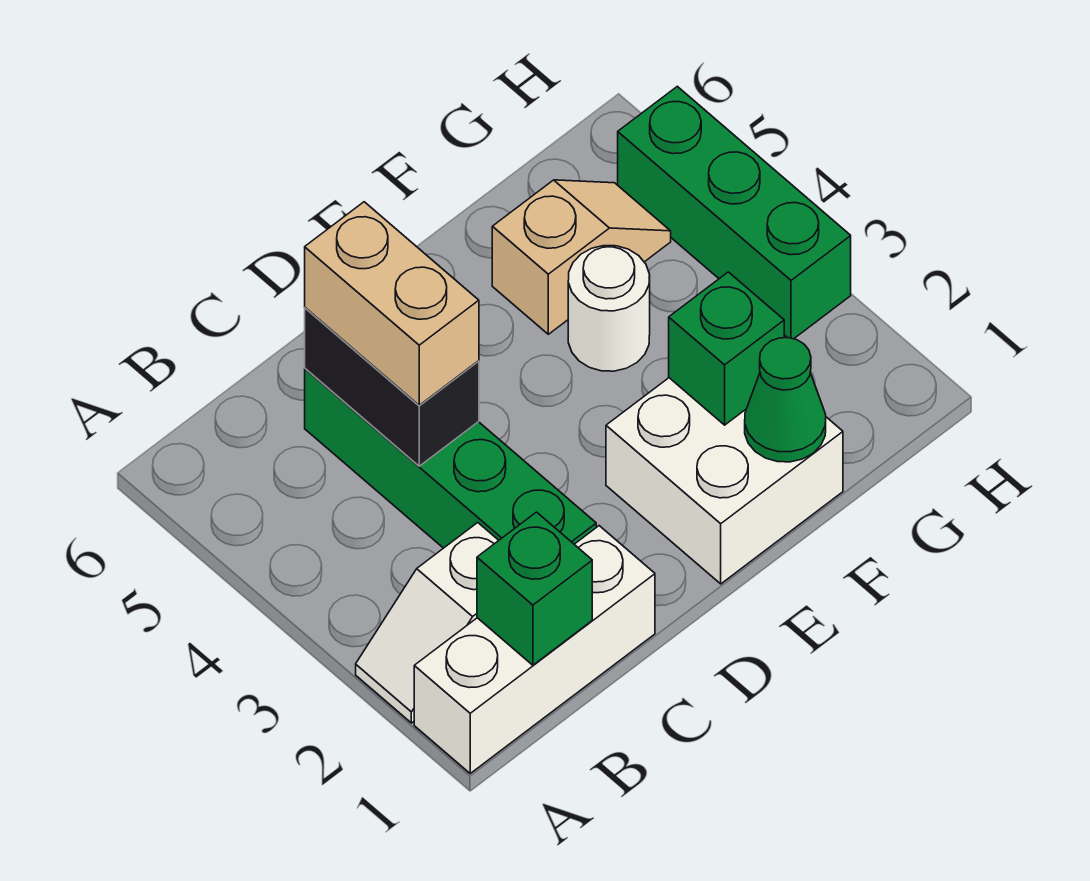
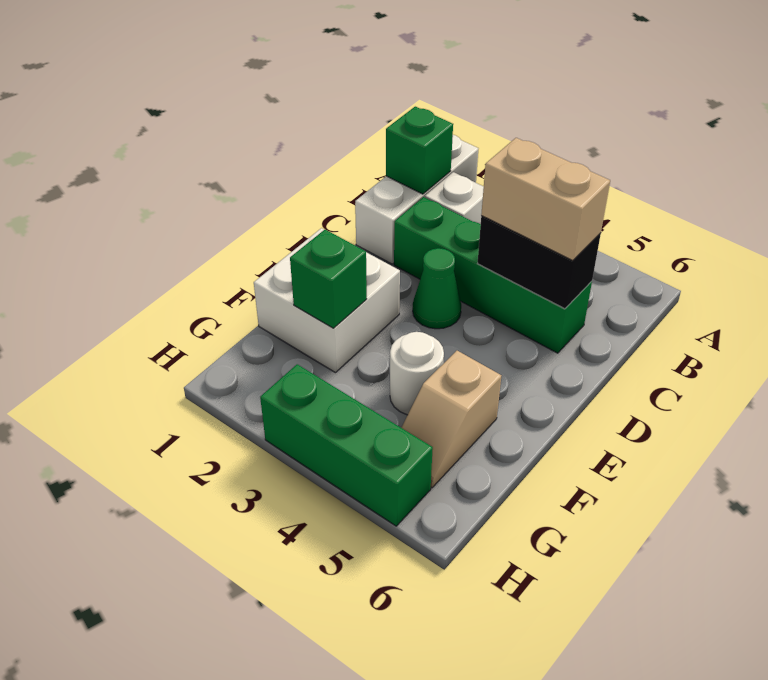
green 1x1 cone [745,338,826,462] -> green 1x1 cone moved to [413,248,461,329]

